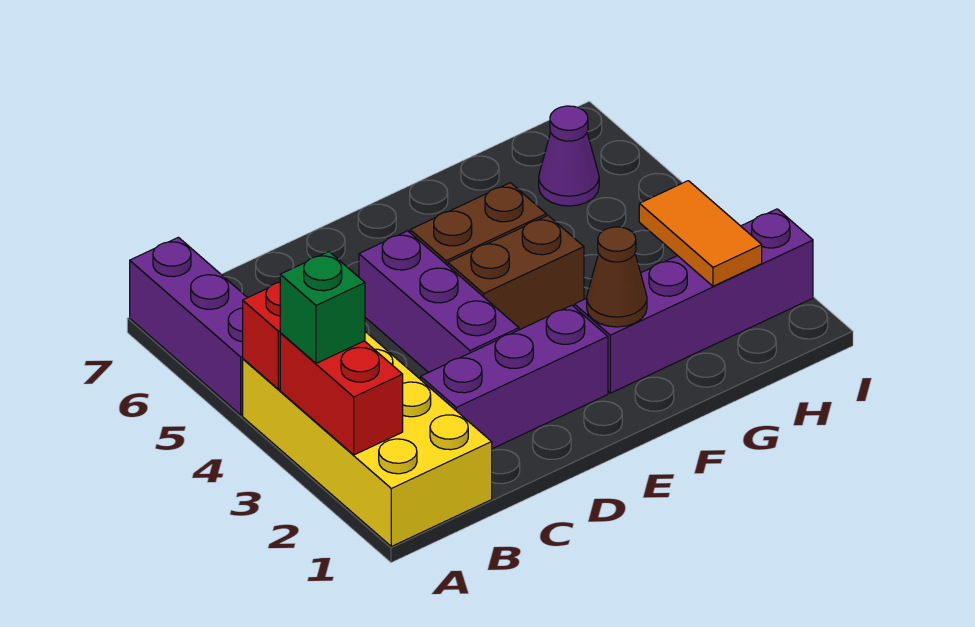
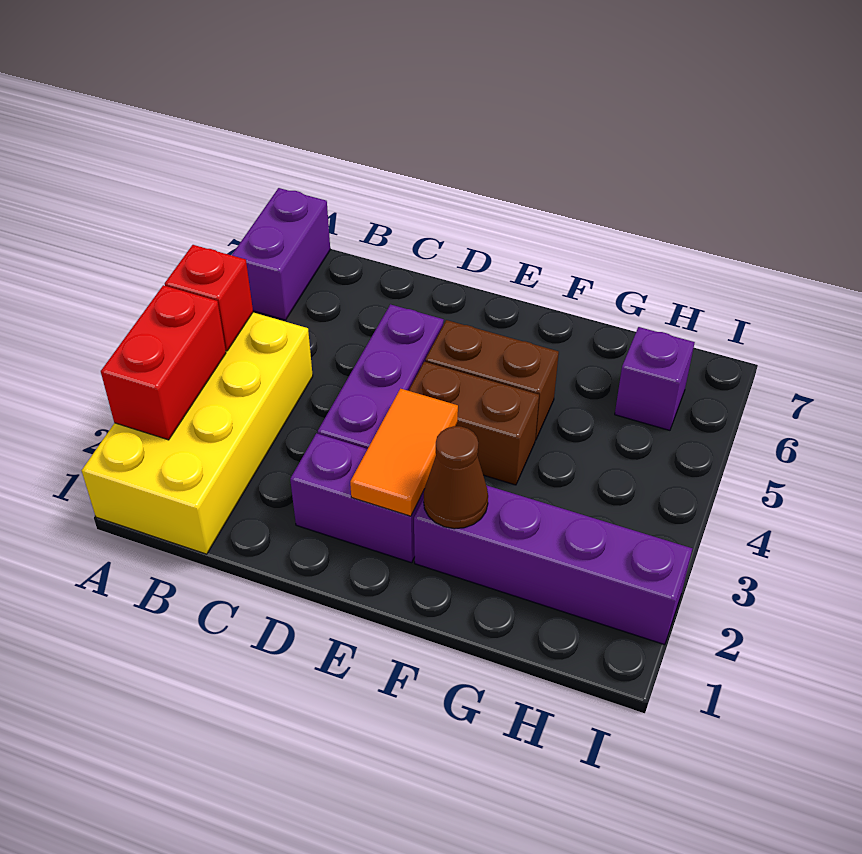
green 1x1 brick [280,252,365,363] -> none
purple 1x3 brick [130,237,247,415] -> purple 1x2 brick [232,188,330,320]
purple 1x3 brick [421,305,608,449] -> purple 1x2 brick [290,433,424,563]
orange 1x2 tile [639,181,762,286] -> orange 1x2 tile moved to [350,389,458,516]
purple 1x1 cone [539,106,599,206] -> purple 1x1 brick [615,327,695,430]

